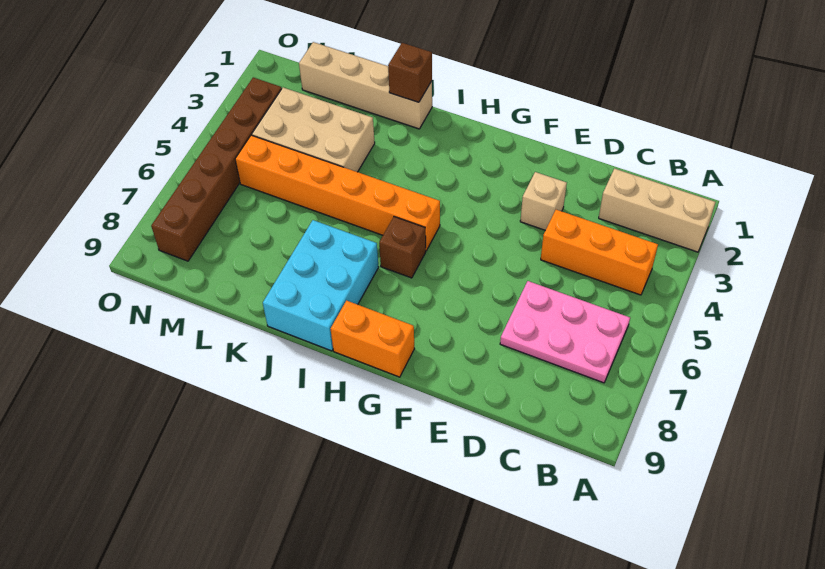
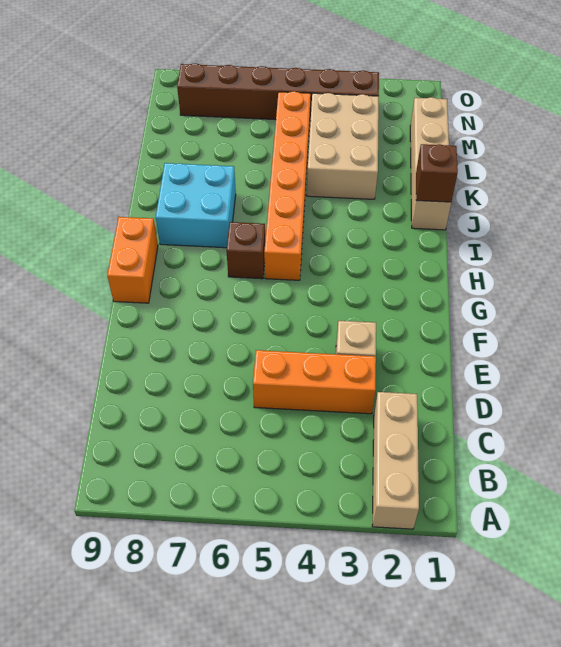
orange 1x3 brick [541,210,658,295] -> orange 1x3 brick turned to [253,350,376,414]
pink 2x3 plate [500,281,630,383] -> none
cyan 2x3 brick [263,220,379,351] -> cyan 2x2 brick [156,163,236,248]

